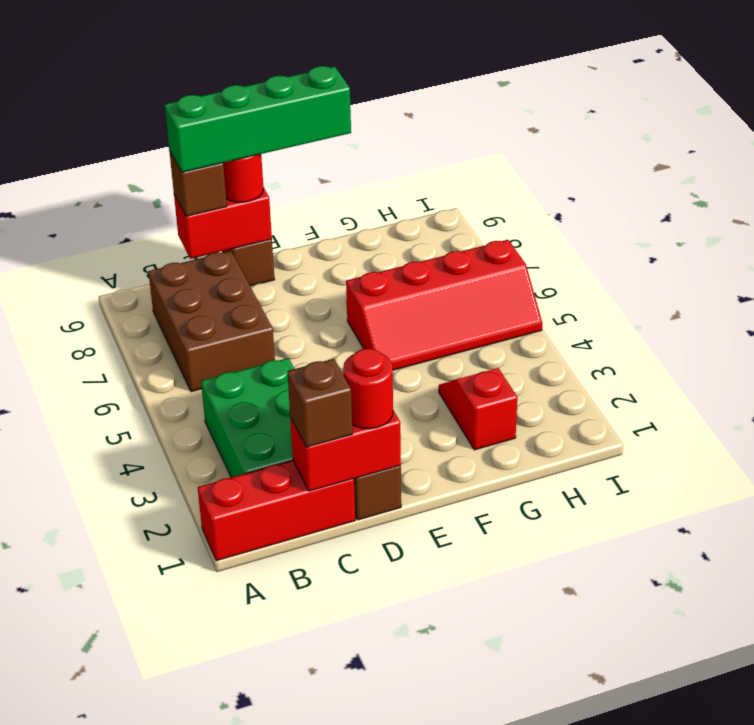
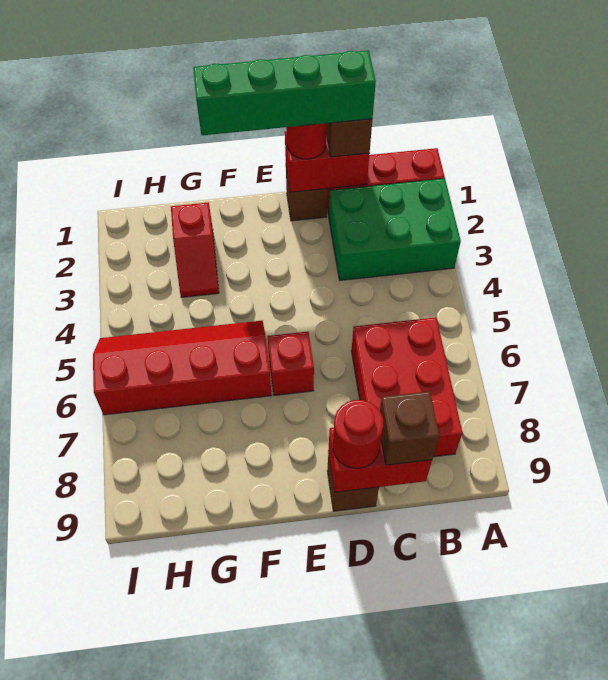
green 2x3 brick [201,358,294,478] -> green 2x3 brick turned to [329,178,461,280]
brown 2x3 brick [148,251,275,392] -> red 2x3 brick [351,317,462,457]
green 1x4 brick [165,66,351,172] -> green 1x4 brick moved to [193,50,376,135]
none -> red 1x1 brick [268,332,314,395]

